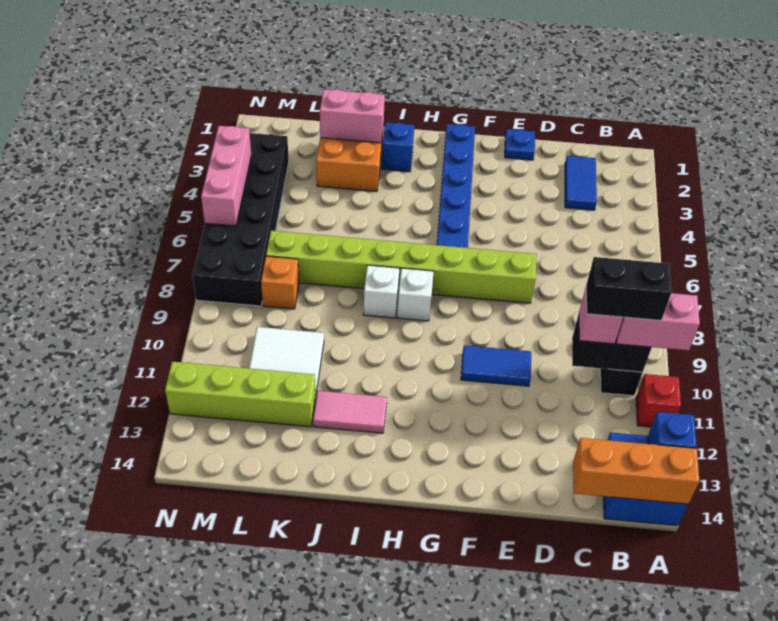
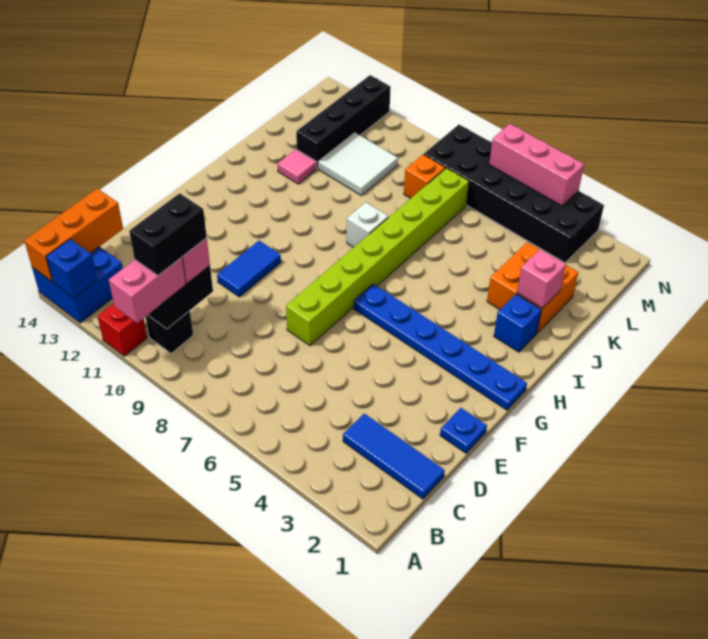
blue 1x2 tile [565,156,597,210] -> blue 1x3 tile [343,413,445,499]
white 1x1 brick [397,268,434,321] -> none
pink 1x2 tile [313,391,387,433] -> pink 1x1 tile [277,149,316,184]
pink 1x2 brick [320,89,385,143] -> pink 1x1 brick [517,249,566,308]
lime 1x4 brick [165,361,316,427] -> black 1x4 brick [296,75,391,169]

